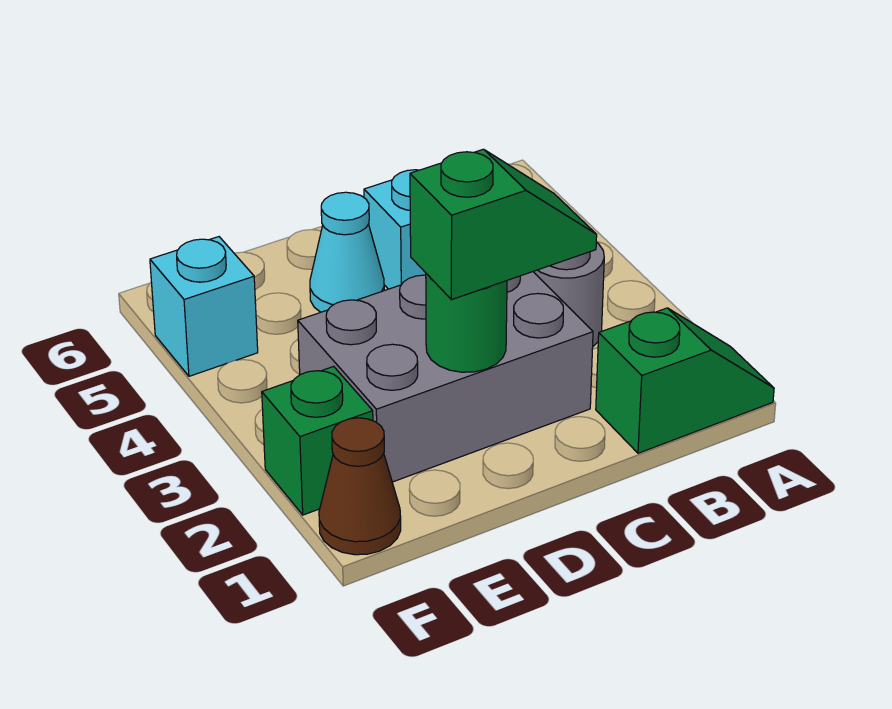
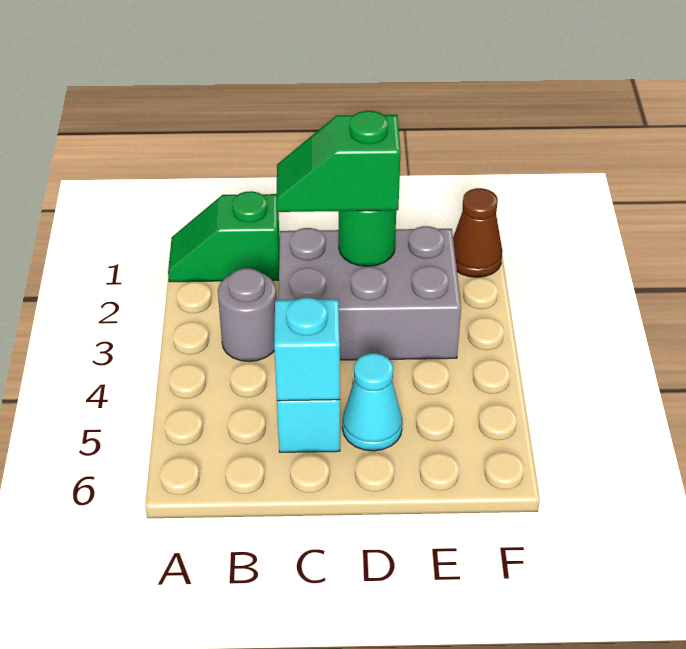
green 1x1 brick [262,366,373,515] -> none
cyan 1x1 brick [150,237,258,376] -> cyan 1x1 brick moved to [274,298,340,401]

